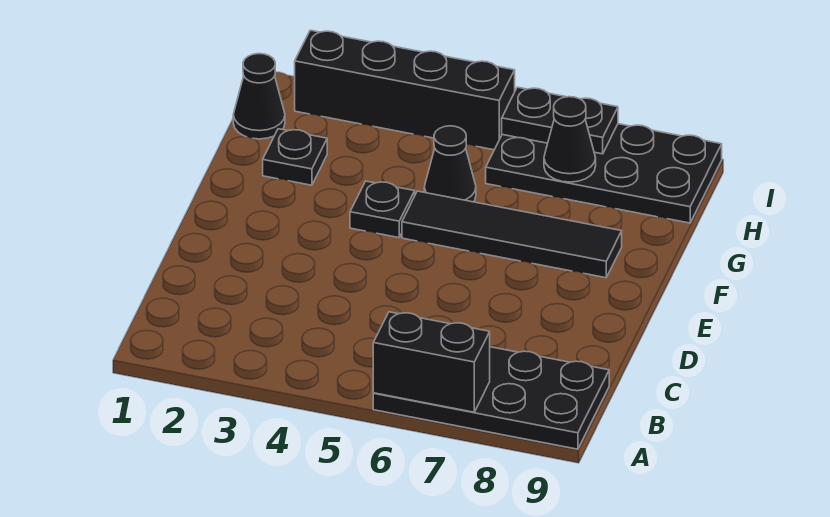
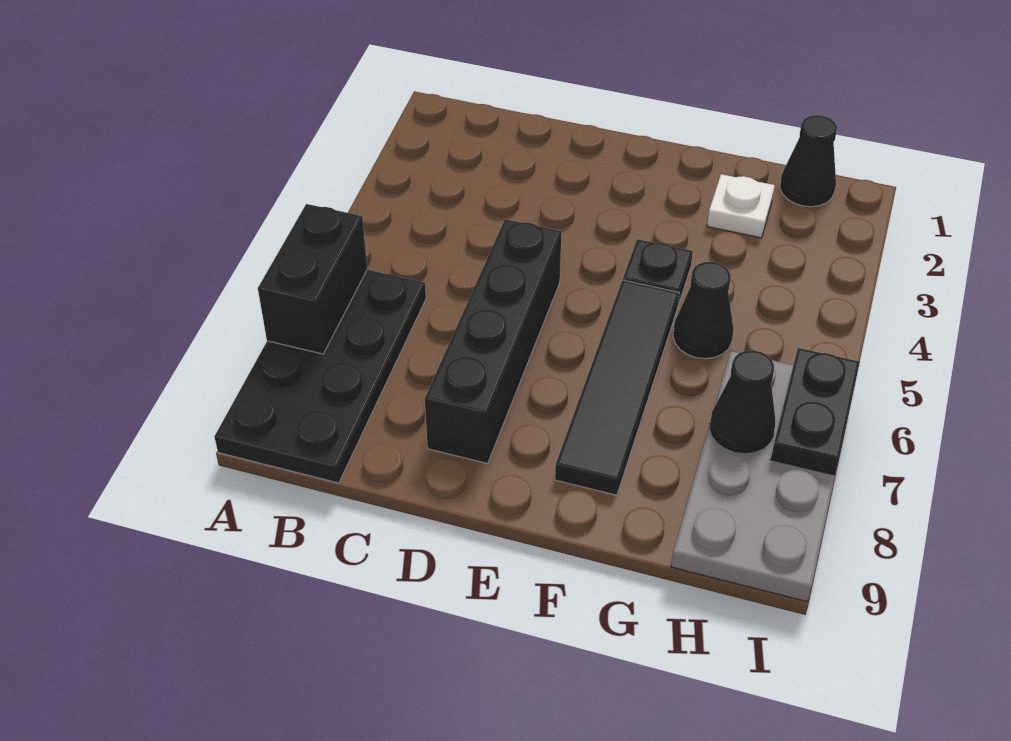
black 1x1 plate [263,129,327,185] -> white 1x1 plate [707,174,775,238]
black 2x4 plate [486,124,722,223] -> grey 2x4 plate [671,351,835,602]
black 1x4 brick [295,30,515,150] -> black 1x4 brick moved to [425,219,562,463]

